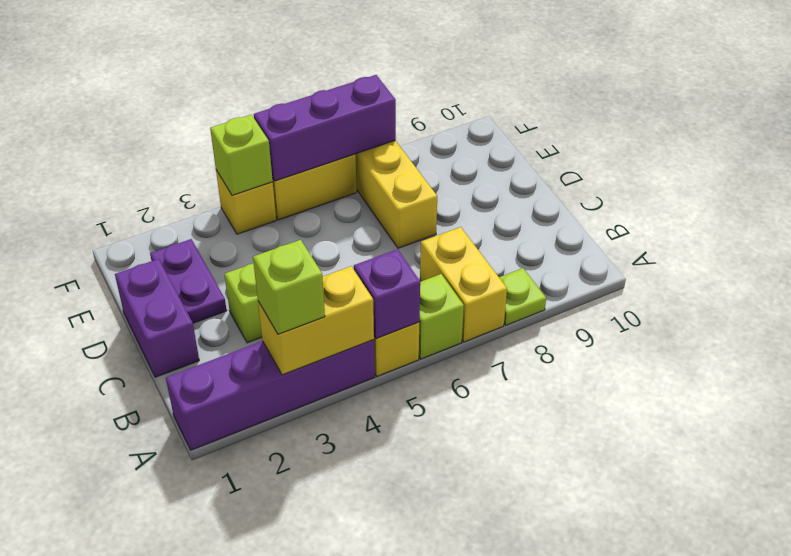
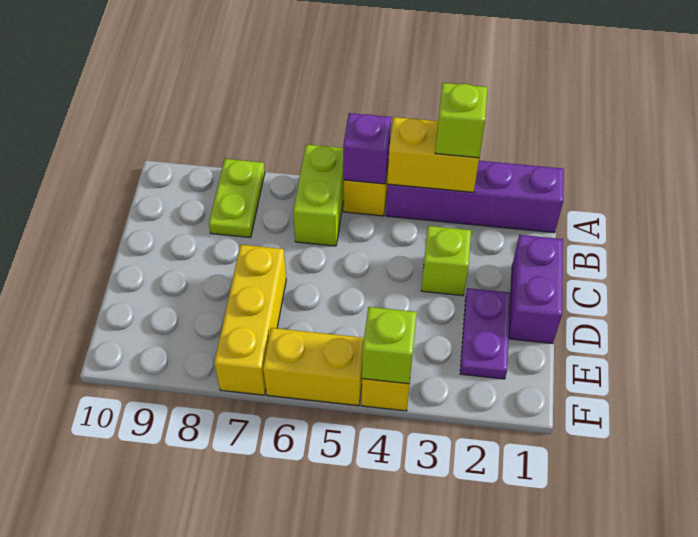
lime 1x1 brick [419,274,464,359] -> lime 1x2 brick [293,145,344,246]
yellow 1x2 brick [420,227,507,342] -> none
lime 1x1 plate [499,268,546,325] -> lime 1x2 plate [209,159,265,238]
purple 1x3 brick [254,75,396,181] -> none

